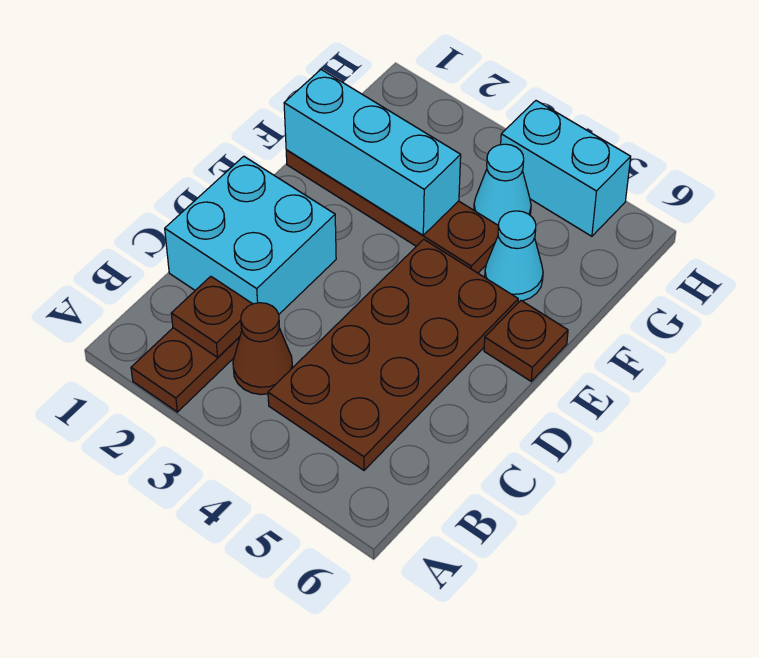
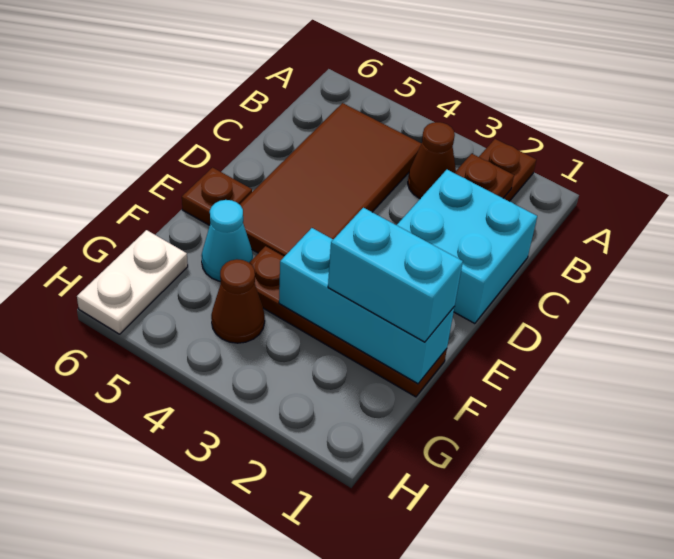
brown 2x4 plate [268,240,518,470] -> brown 2x4 tile [240,103,421,256]
cyan 1x1 cone [474,144,531,225] -> brown 1x1 cone [211,259,265,343]
none -> white 1x2 plate [77,230,188,334]
cyan 1x2 brick [501,101,631,236] -> cyan 1x2 brick moved to [328,208,463,342]

